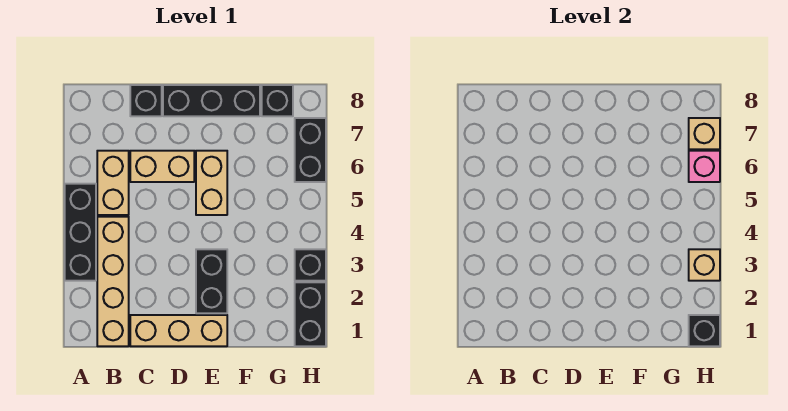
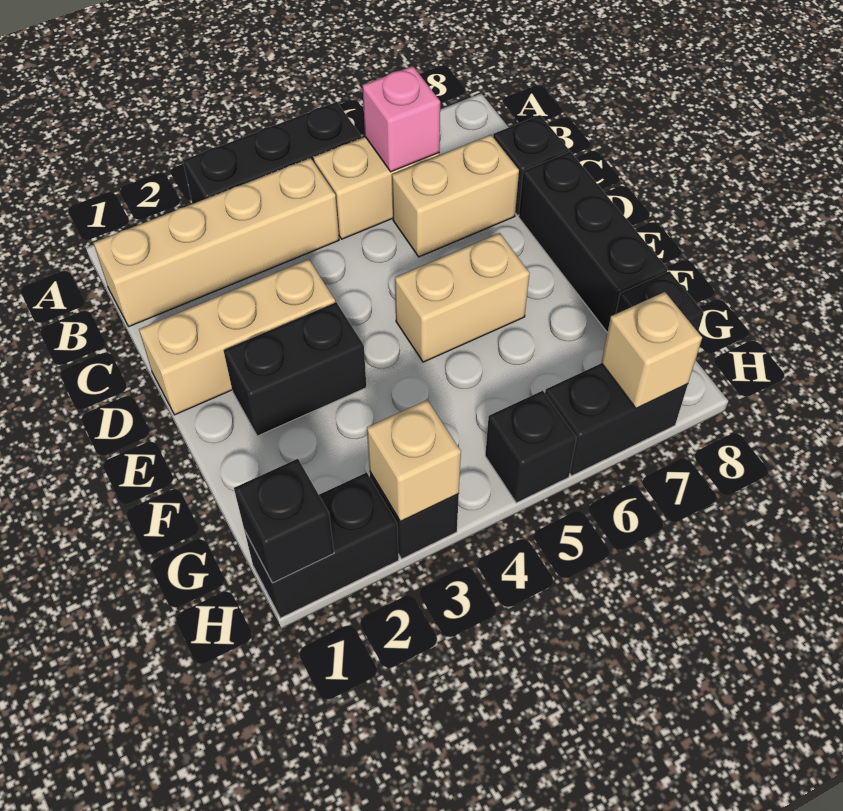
tan 1x3 brick [130,315,227,346] -> tan 1x3 brick turned to [139,259,335,415]
tan 1x2 brick [130,151,194,182] -> tan 1x2 brick turned to [392,135,519,257]
none -> black 1x1 brick [485,391,576,503]
pink 1x1 brick [689,151,720,182] -> pink 1x1 brick moved to [362,66,440,172]

